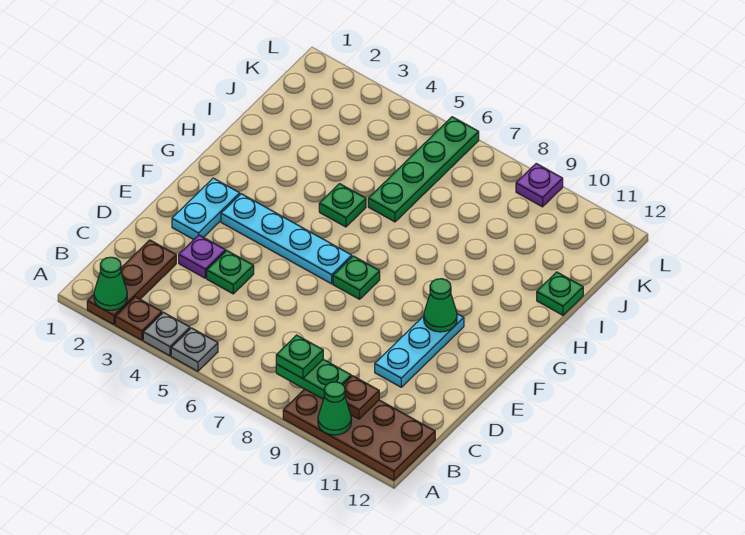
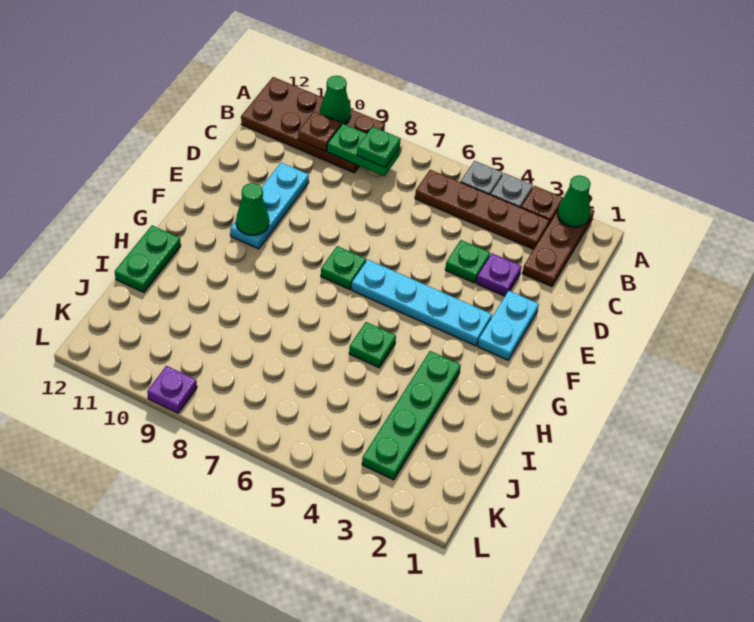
none -> brown 1x4 plate [415,170,550,249]
green 1x4 plate [368,117,479,222] -> green 1x4 plate moved to [362,351,461,480]
green 1x1 plate [537,272,583,315] -> green 1x2 plate [115,226,181,293]

